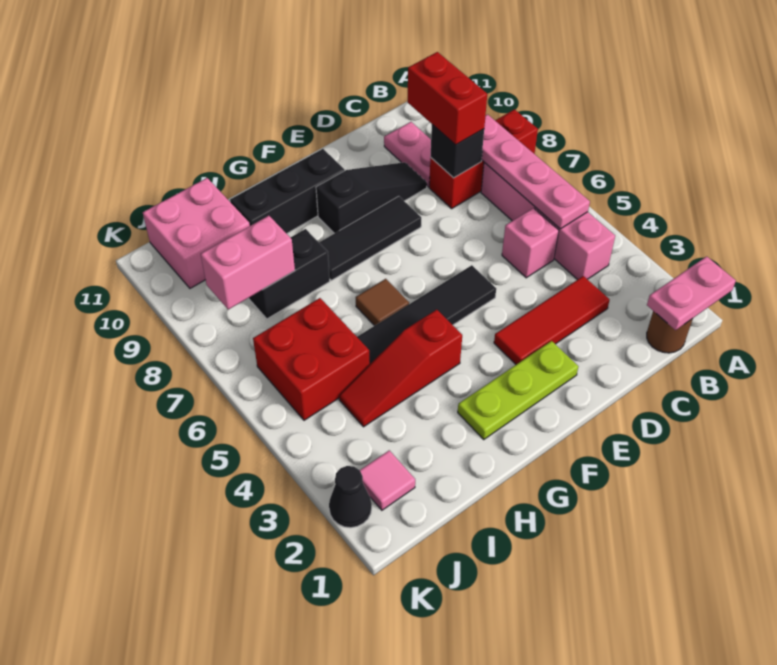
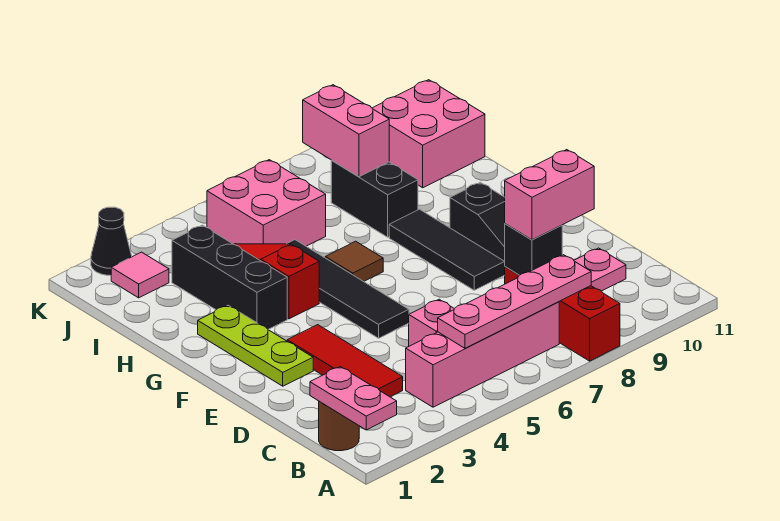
red 1x2 brick [408,52,487,145] -> pink 1x2 brick [505,150,594,240]
black 1x3 brick [230,149,345,234] -> black 1x3 brick moved to [172,225,287,329]
red 2x2 brick [253,298,370,420] -> pink 2x2 brick [207,160,326,246]

